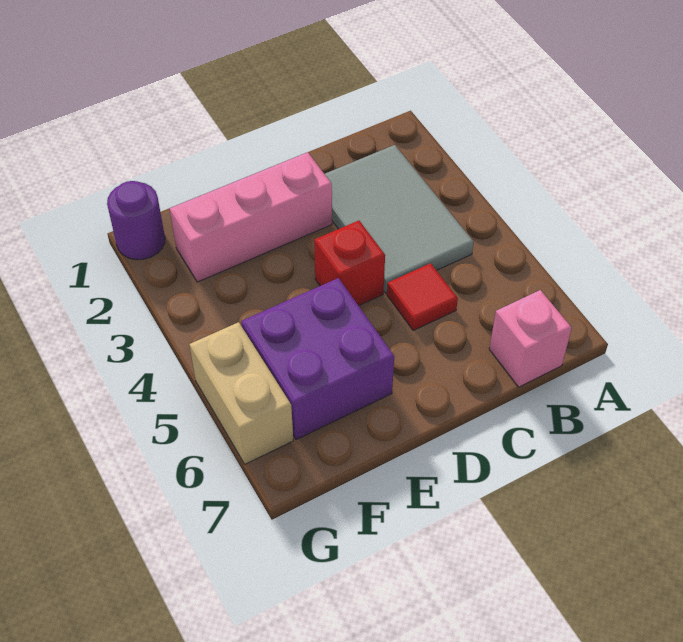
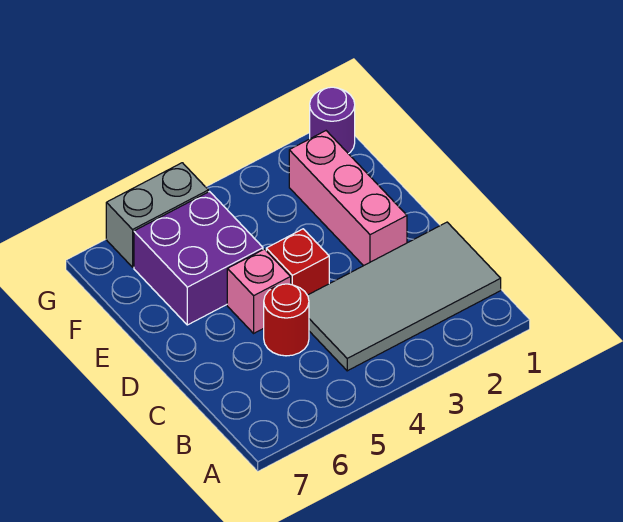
grey 2x3 tile [325,145,474,293] -> grey 2x4 tile [307,222,501,371]
pink 1x1 brick [489,290,572,387] -> pink 1x1 brick moved to [227,249,291,333]
red 1x1 tile [387,263,458,331] -> red 1x1 round brick [264,284,309,356]
tan 1x2 brick [189,322,293,464] -> grey 1x2 brick [106,163,208,267]

